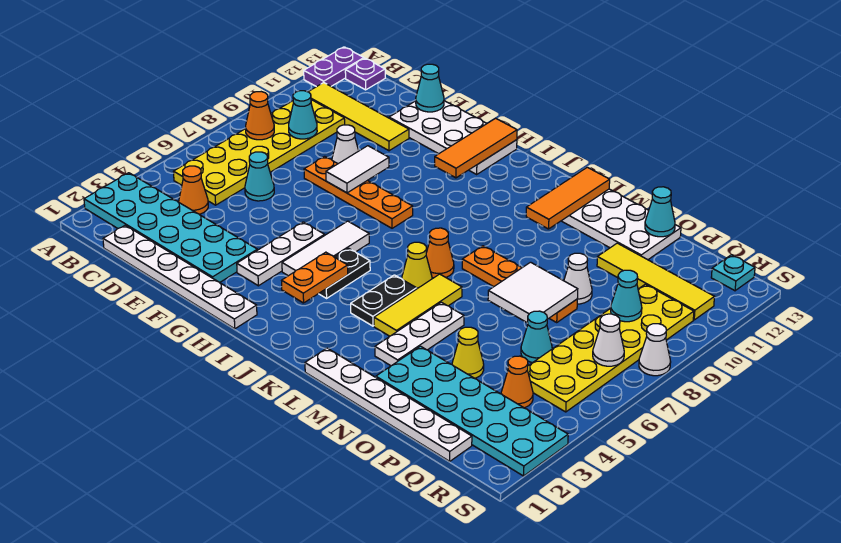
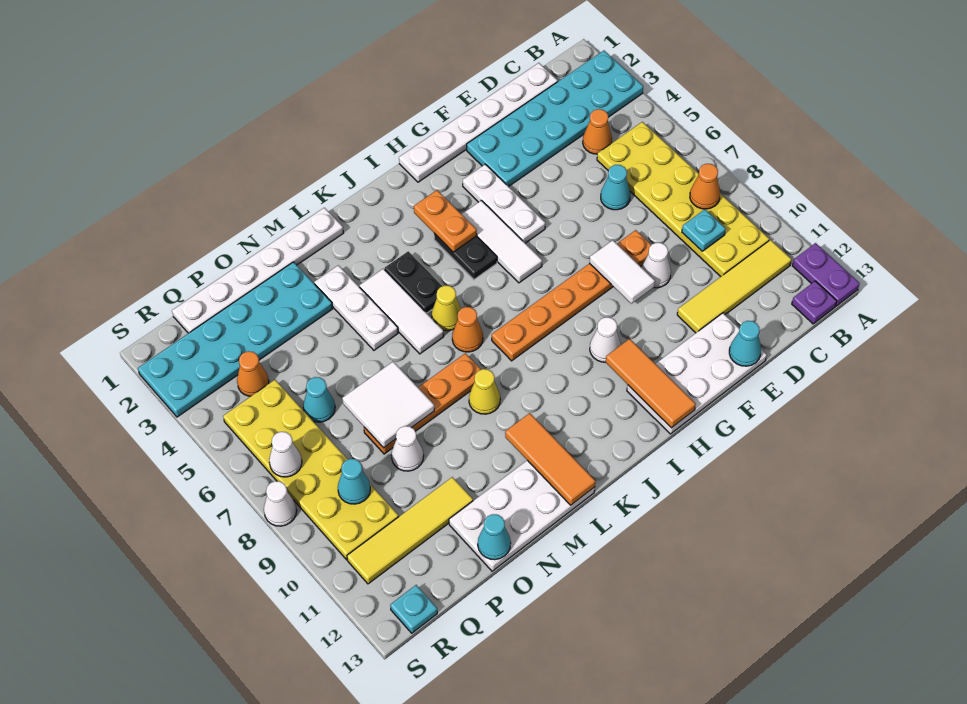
cyan 1x1 cone [289,91,317,139] -> cyan 1x1 plate [682,209,726,251]
orange 1x4 plate [304,156,413,228] -> orange 1x6 plate [492,230,651,361]
none -> white 1x1 cone [590,317,621,362]
yellow 1x3 tile [374,274,462,336] -> white 1x3 tile [359,269,444,354]
yellow 1x1 cone [452,327,484,378] -> yellow 1x1 cone moved to [469,369,500,414]

